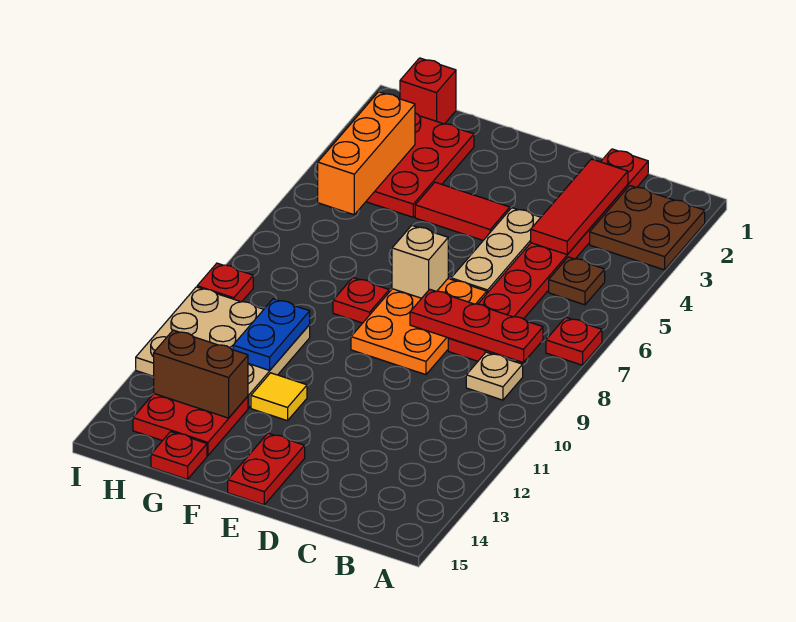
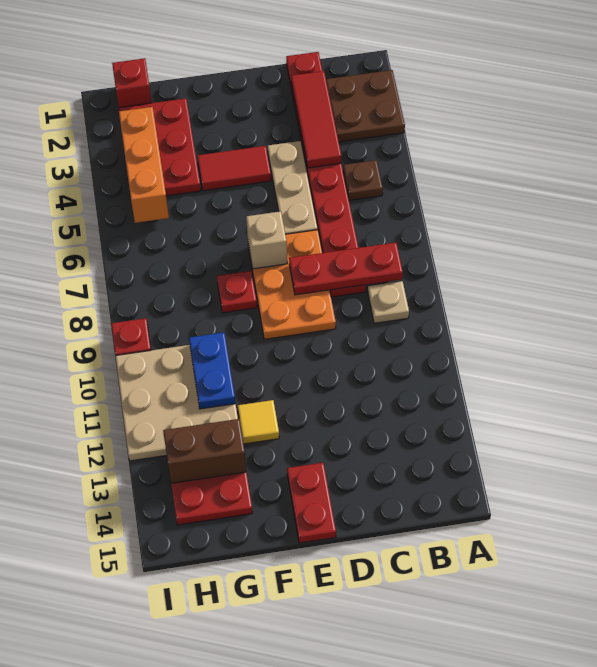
red 1x1 plate [546,317,602,365] -> none
red 1x1 plate [151,432,207,479] -> none

